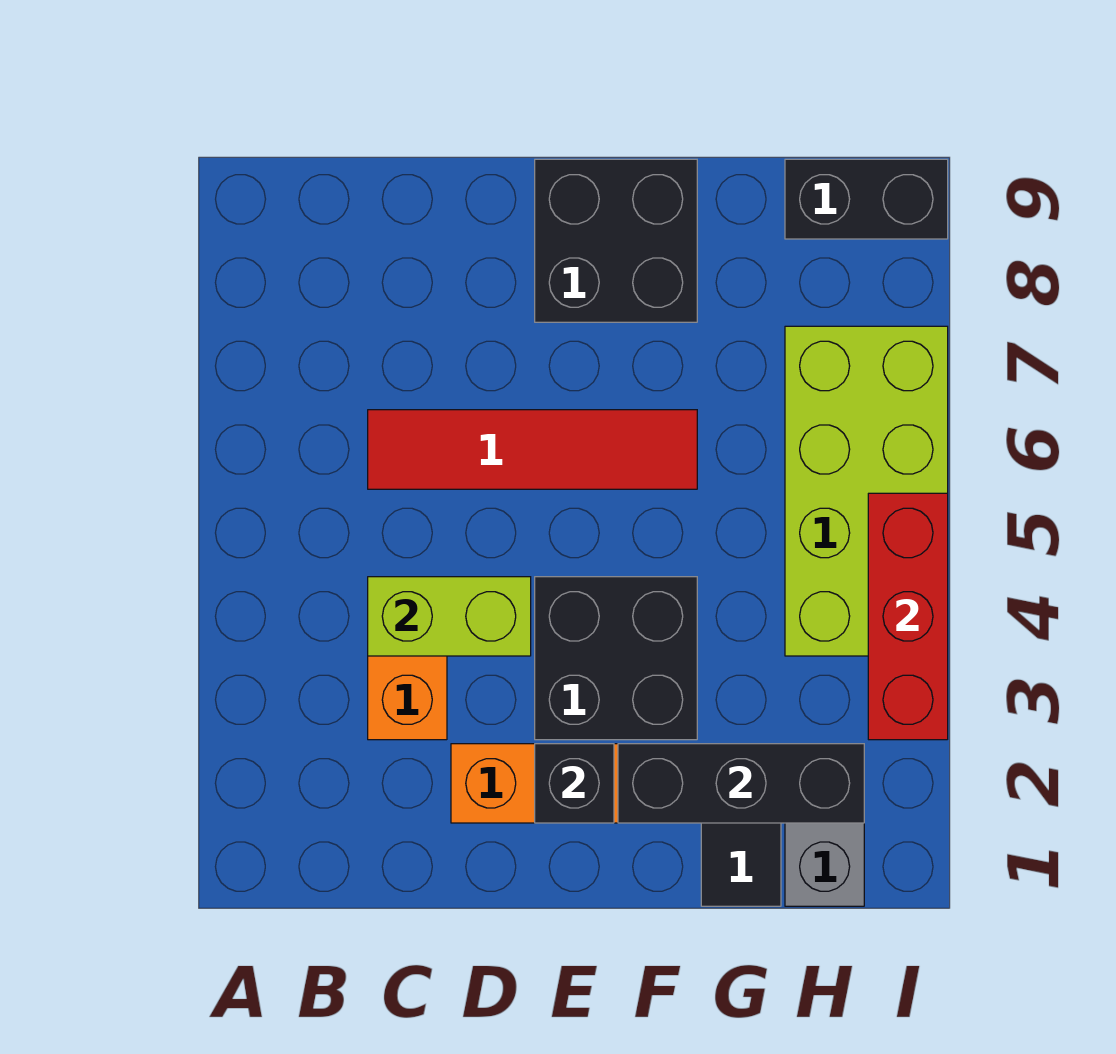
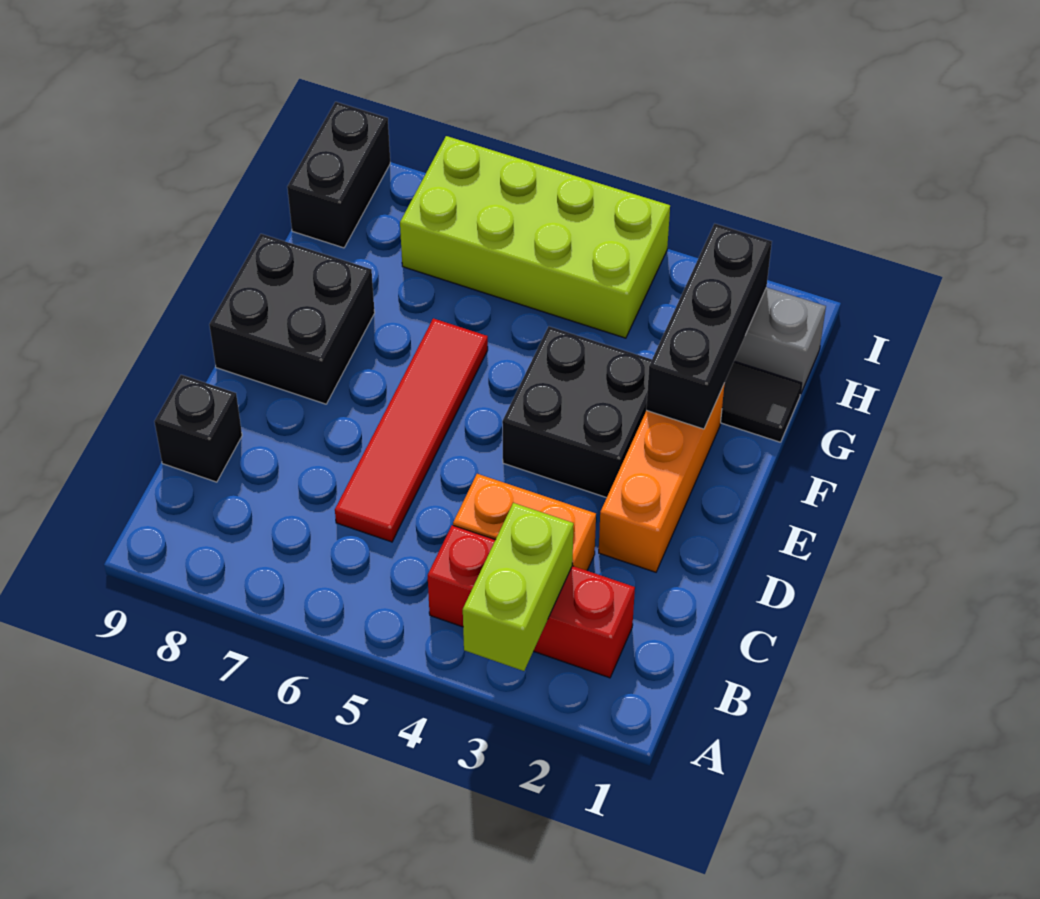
lime 1x2 brick [368,577,531,656] -> lime 1x2 brick moved to [463,503,574,671]
black 1x1 brick [535,744,614,823] -> black 1x1 brick moved to [154,375,242,482]
red 1x3 brick [868,493,948,740] -> red 1x3 brick moved to [428,525,635,678]

